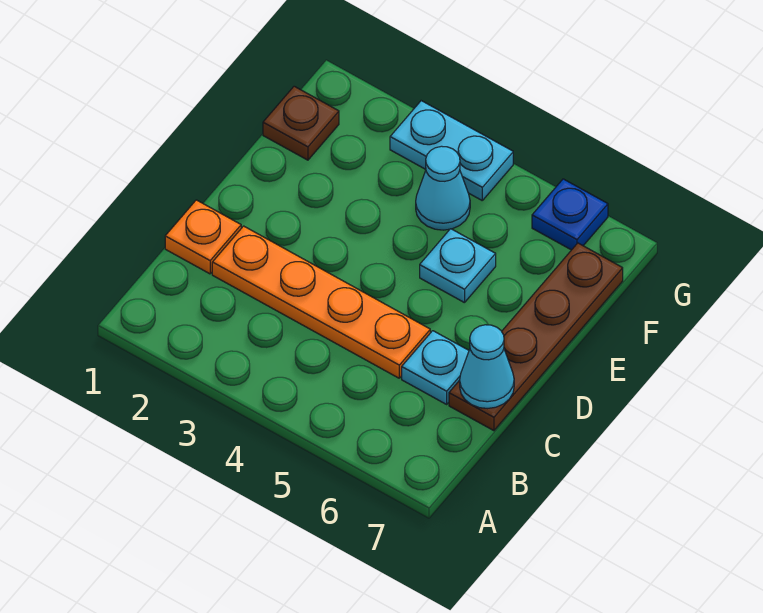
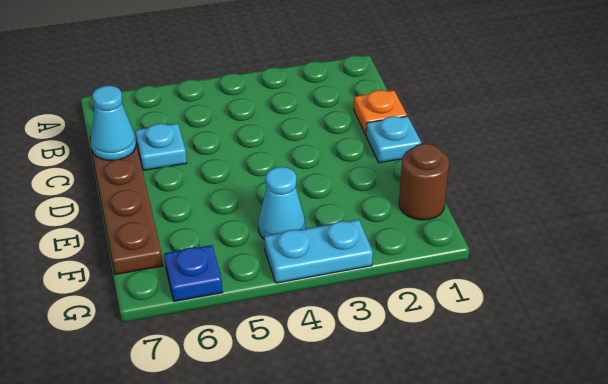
orange 1x4 plate [212,226,430,378] -> none
cyan 1x1 plate [420,229,496,303] -> cyan 1x1 plate moved to [366,116,421,163]
brown 1x1 plate [263,86,339,160] -> brown 1x1 round brick [399,143,449,220]

